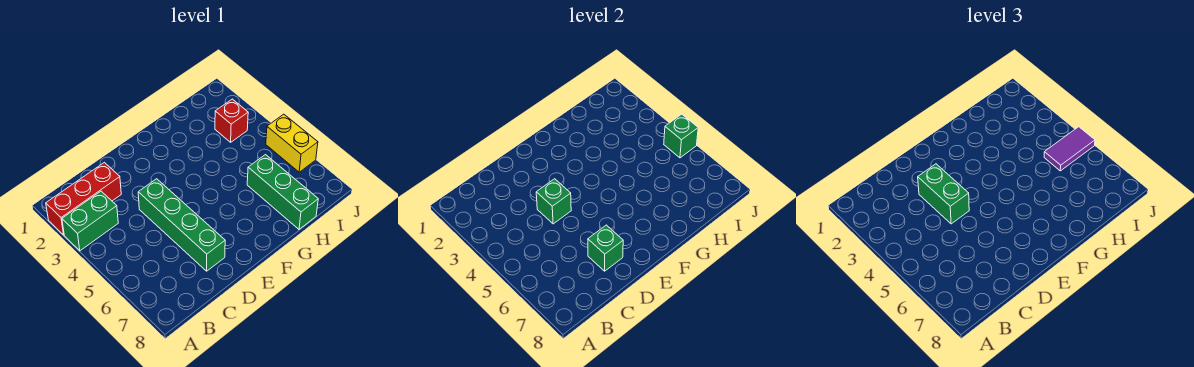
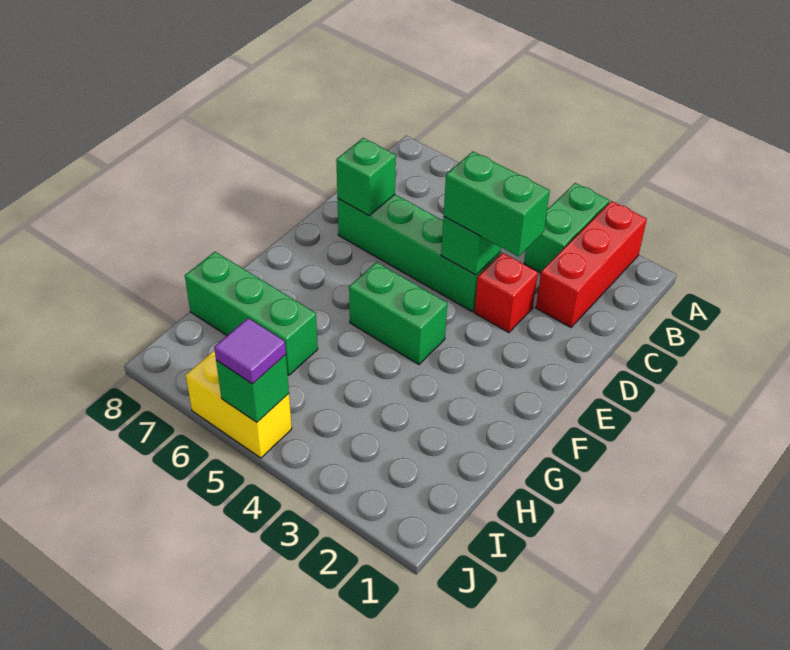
none -> green 1x2 brick [349,262,447,365]
red 1x1 brick [215,99,248,142] -> red 1x1 brick moved to [474,253,538,333]
purple 1x2 tile [1044,127,1095,171] -> purple 1x1 tile [214,318,286,384]

